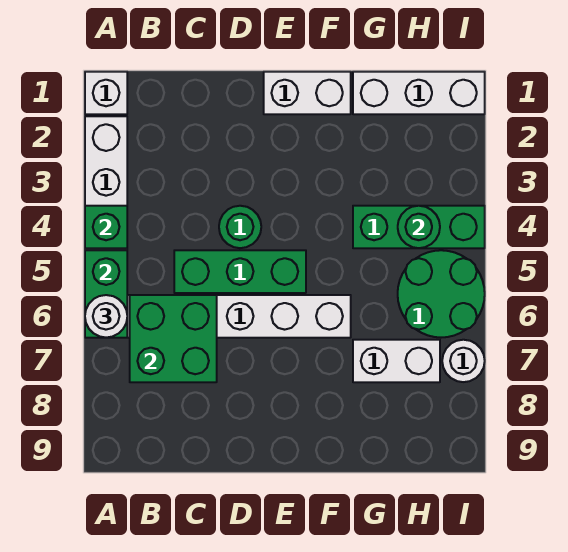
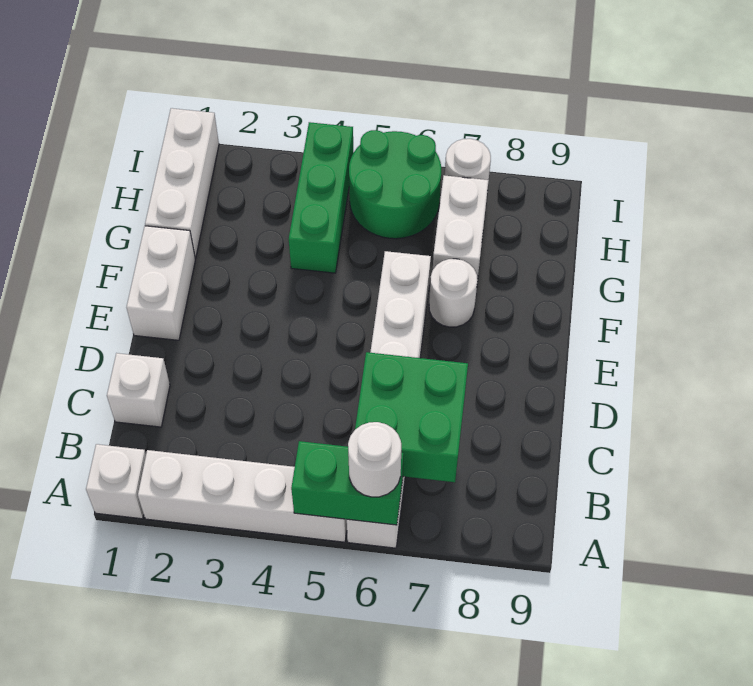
green 1x1 brick [85,206,127,248] -> none
none -> white 1x1 brick [107,353,170,427]
green 1x3 brick [174,250,306,293] -> none
green 1x1 round brick [219,206,261,248] -> none
none -> white 1x1 round brick [429,259,477,327]
green 1x1 round brick [398,206,440,248] -> none

